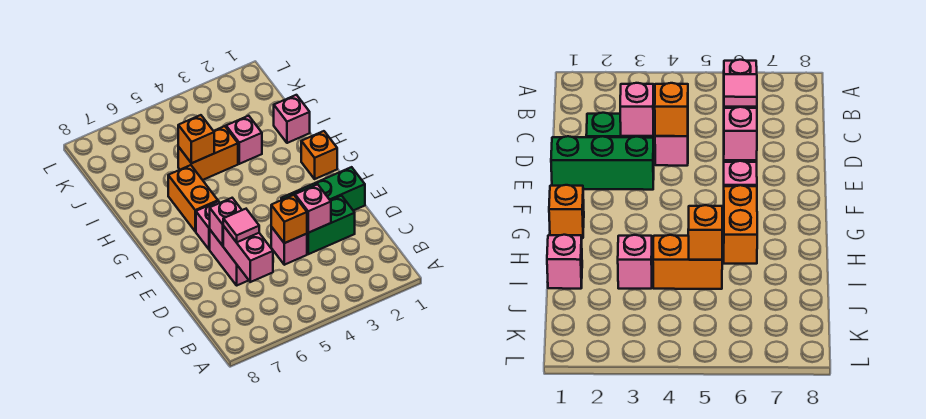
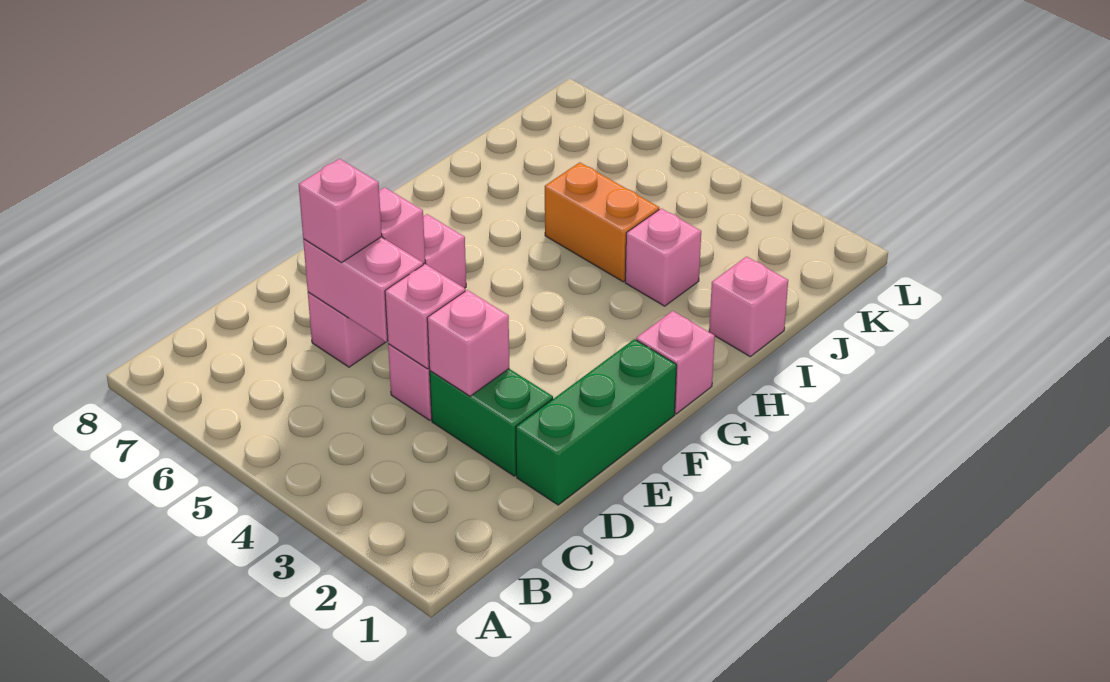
pink 1x2 brick [223,226,273,282] -> pink 1x2 brick turned to [303,237,423,342]
orange 1x1 brick [271,195,307,243] -> pink 1x1 brick [385,264,465,369]
pink 1x1 tile [223,209,259,242] -> pink 1x1 brick [299,159,382,263]
green 1x3 brick [281,167,365,211] -> green 1x3 brick turned to [516,339,677,505]
orange 1x1 brick [301,131,337,179] -> pink 1x1 brick [636,311,715,414]
orange 1x2 brick [168,165,218,231] -> none
orange 1x1 brick [178,115,214,163] -> none

